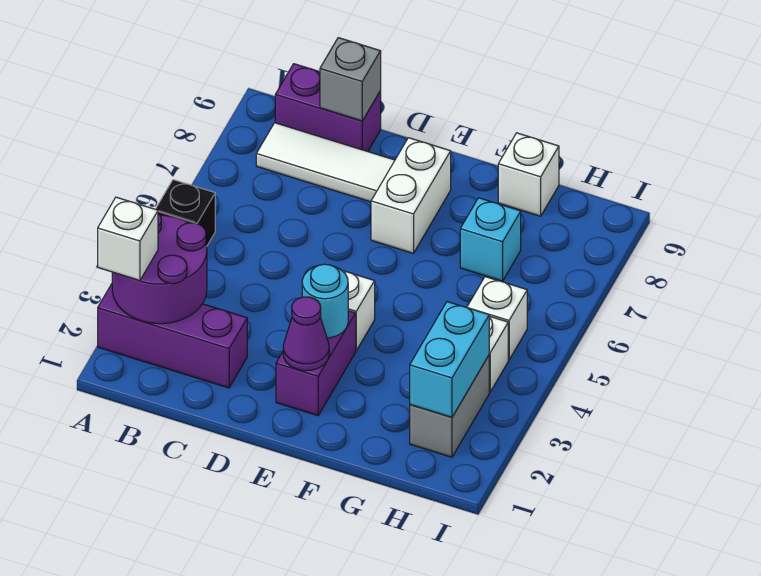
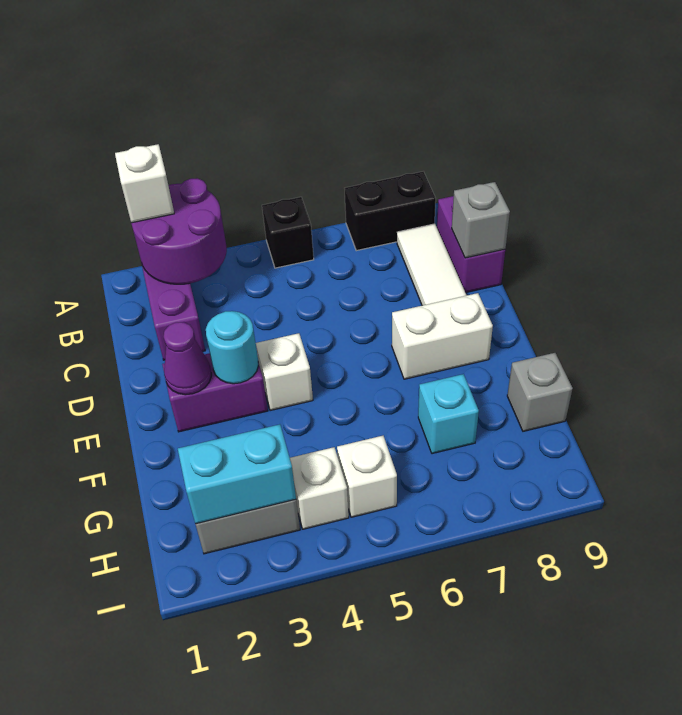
none -> black 1x2 brick [345,172,436,251]
white 1x1 brick [498,133,559,216] -> grey 1x1 brick [507,353,573,431]

